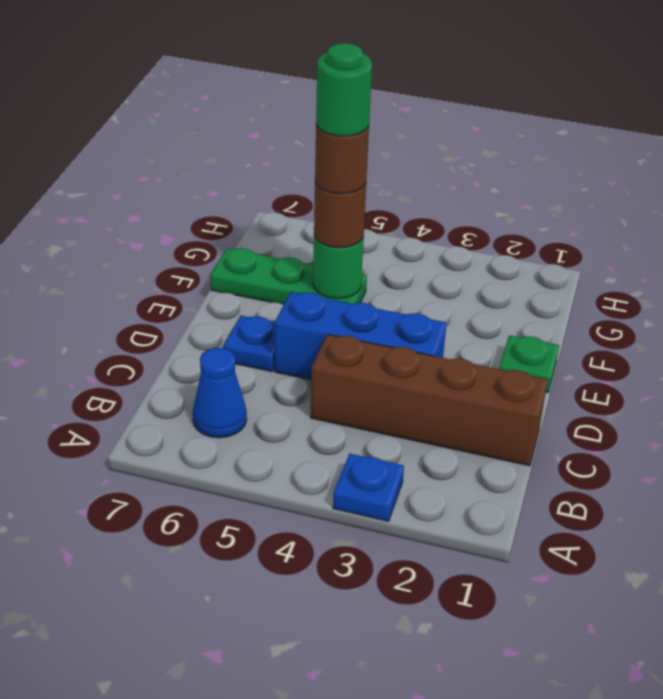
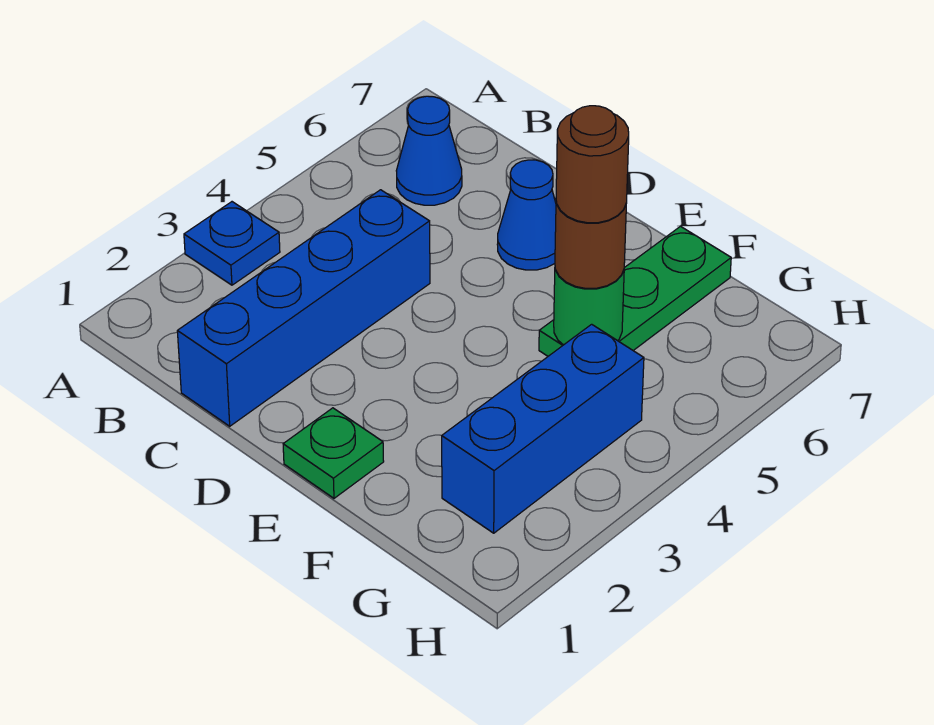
brown 1x4 brick [311,334,548,466] -> blue 1x4 brick [177,190,430,426]
blue 1x3 brick [275,292,446,380] -> blue 1x3 brick moved to [442,324,644,533]
blue 1x1 plate [223,315,275,372] -> blue 1x1 cone [497,160,556,270]
green 1x1 round brick [316,43,372,136] -> none

